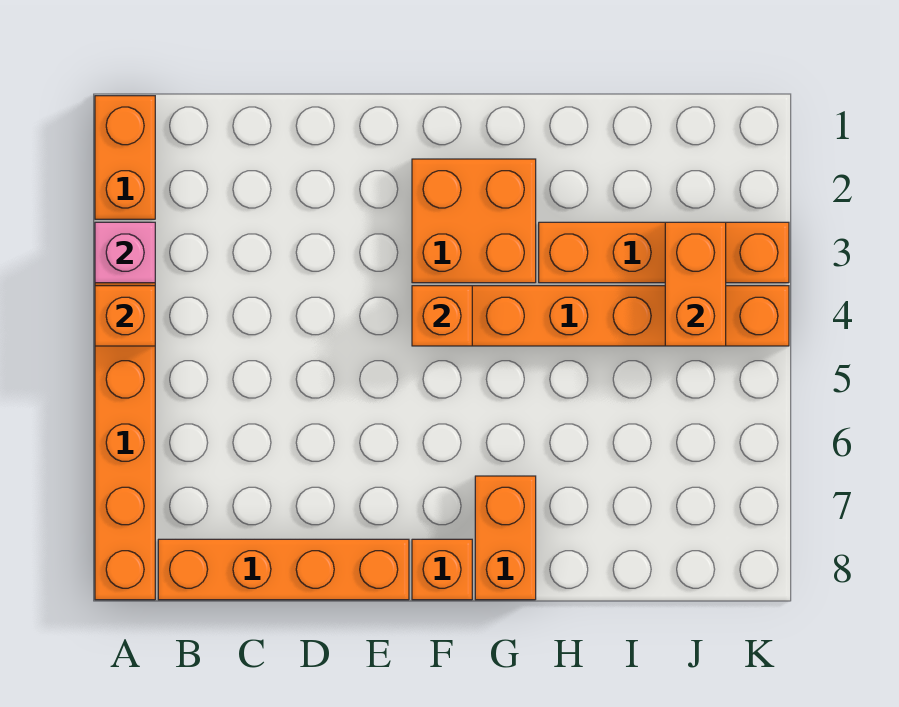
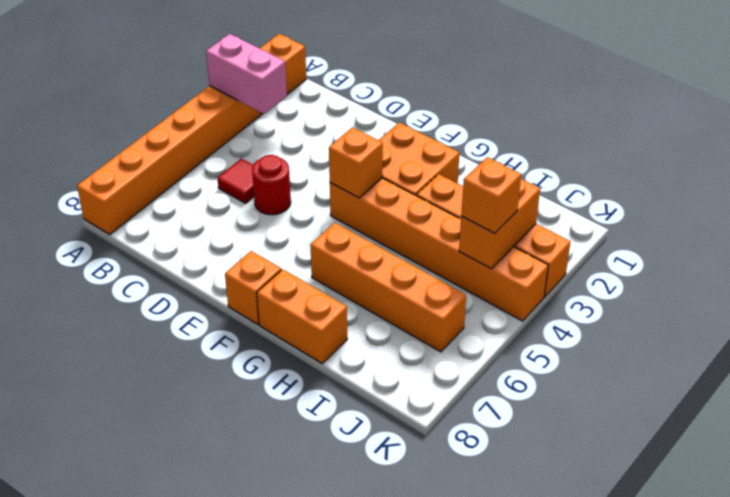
pink 1x1 brick [95,222,155,283] -> pink 1x2 brick [206,34,287,114]
orange 1x1 brick [95,286,155,346] -> orange 1x1 brick moved to [461,157,521,233]
orange 1x4 brick [158,539,409,600] -> orange 1x4 brick moved to [310,223,466,352]
none -> red 1x1 tile [218,158,254,203]
none -> red 1x1 round brick [252,155,291,215]
orange 1x2 brick [475,476,536,600] -> orange 1x2 brick turned to [257,269,347,363]

